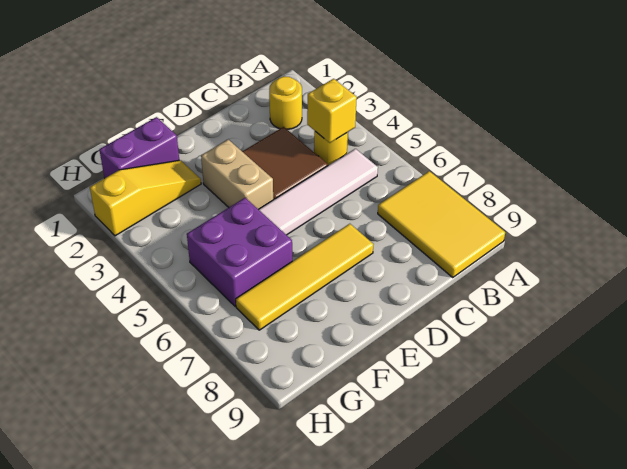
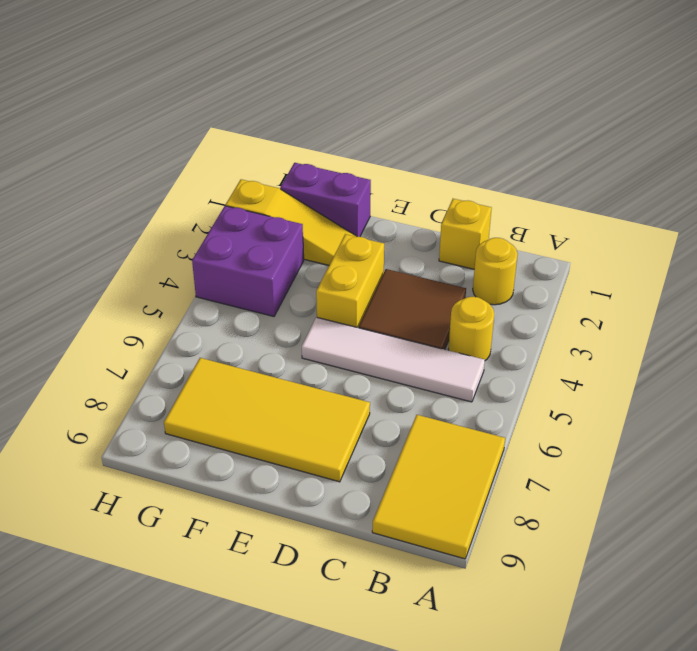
yellow 1x1 brick [307,79,357,143] -> yellow 1x1 brick moved to [439,199,492,269]
yellow 1x4 tile [236,224,373,330] -> yellow 2x4 tile [164,358,370,482]
tan 1x2 brick [201,140,273,209] -> yellow 1x2 brick [316,234,384,328]
purple 2x2 brick [187,198,292,306] -> purple 2x2 brick moved to [192,206,304,317]

